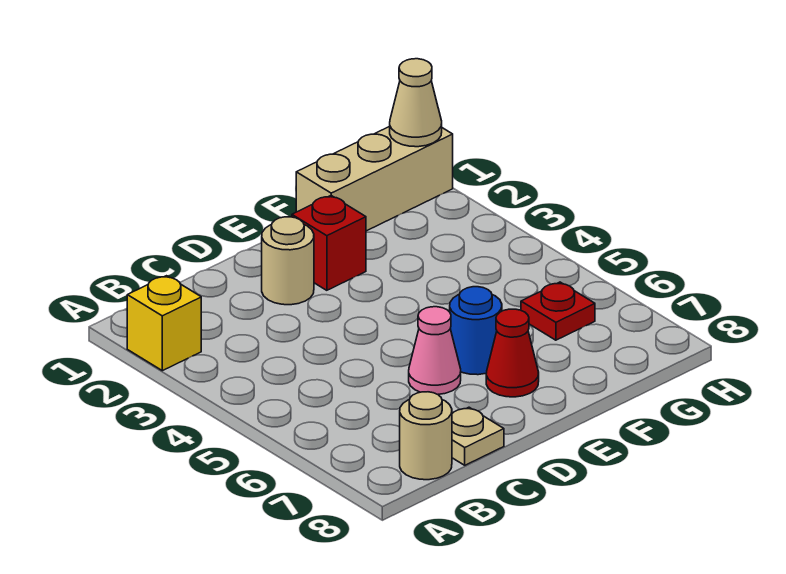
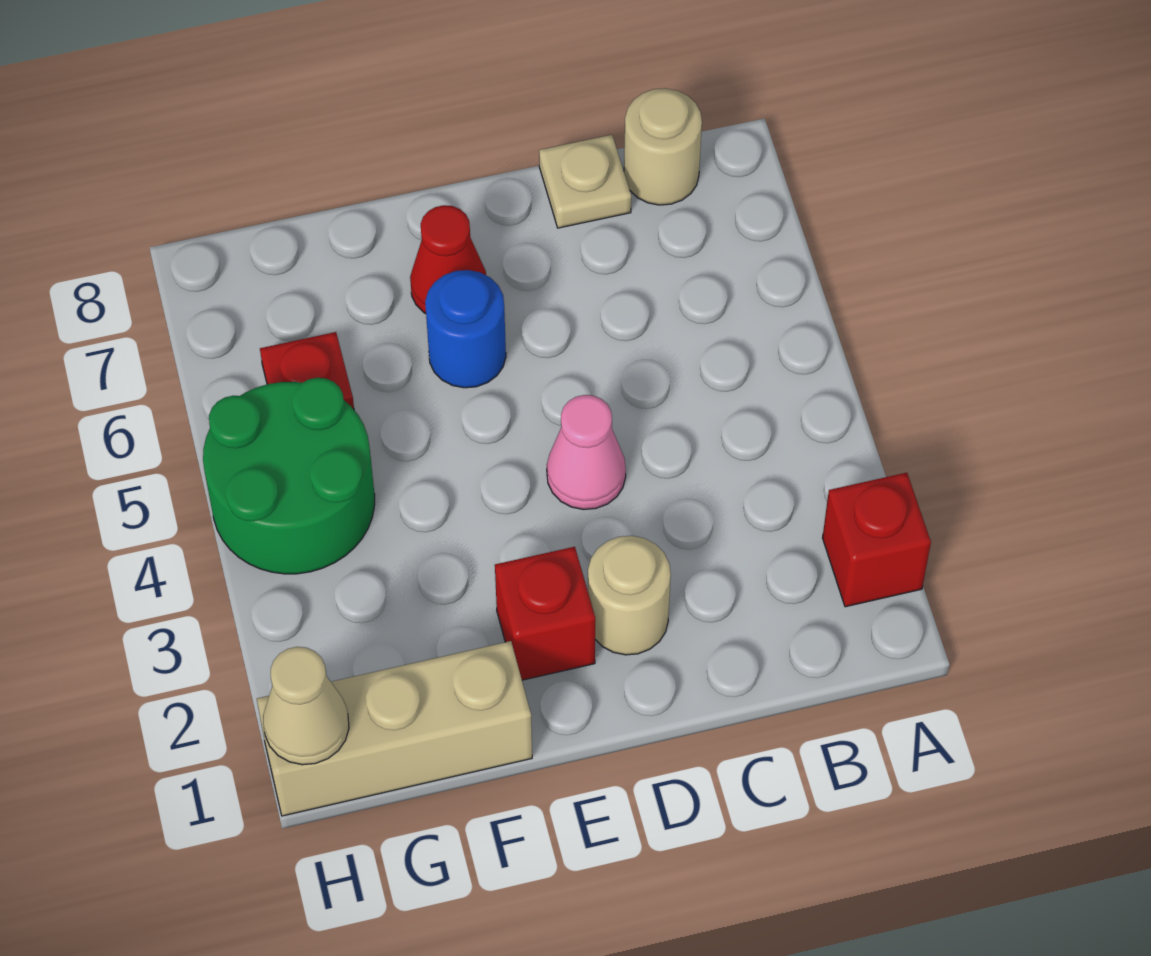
yellow 1x1 brick [127,276,201,371] -> red 1x1 brick [822,473,931,607]
pink 1x1 cone [409,307,461,394] -> pink 1x1 cone moved to [547,395,626,510]
none -> green 2x2 round brick [203,378,375,574]

